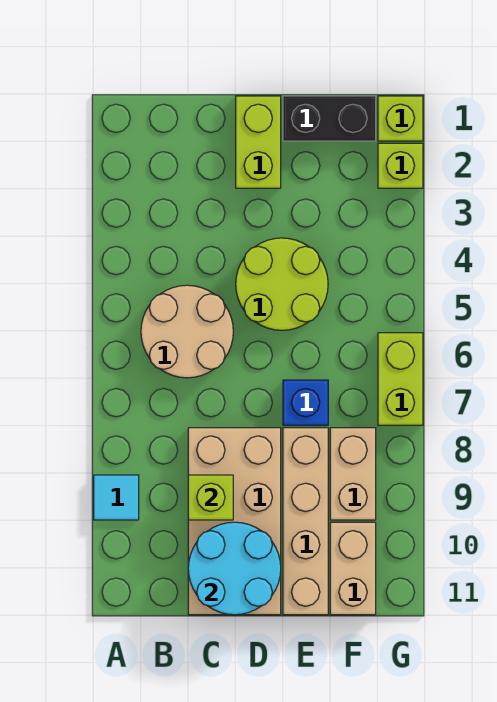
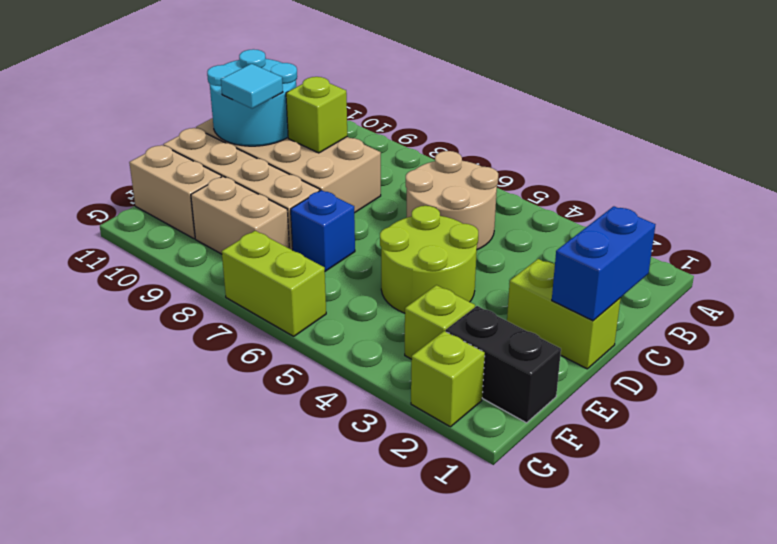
cyan 1x1 tile [94,475,139,520] -> cyan 1x1 tile moved to [221,64,283,109]
none -> blue 1x2 brick [552,206,655,321]
black 1x2 brick [283,96,376,141] -> black 1x2 brick turned to [446,306,561,423]
lime 1x1 brick [378,96,423,141] -> lime 1x1 brick moved to [405,285,475,359]

